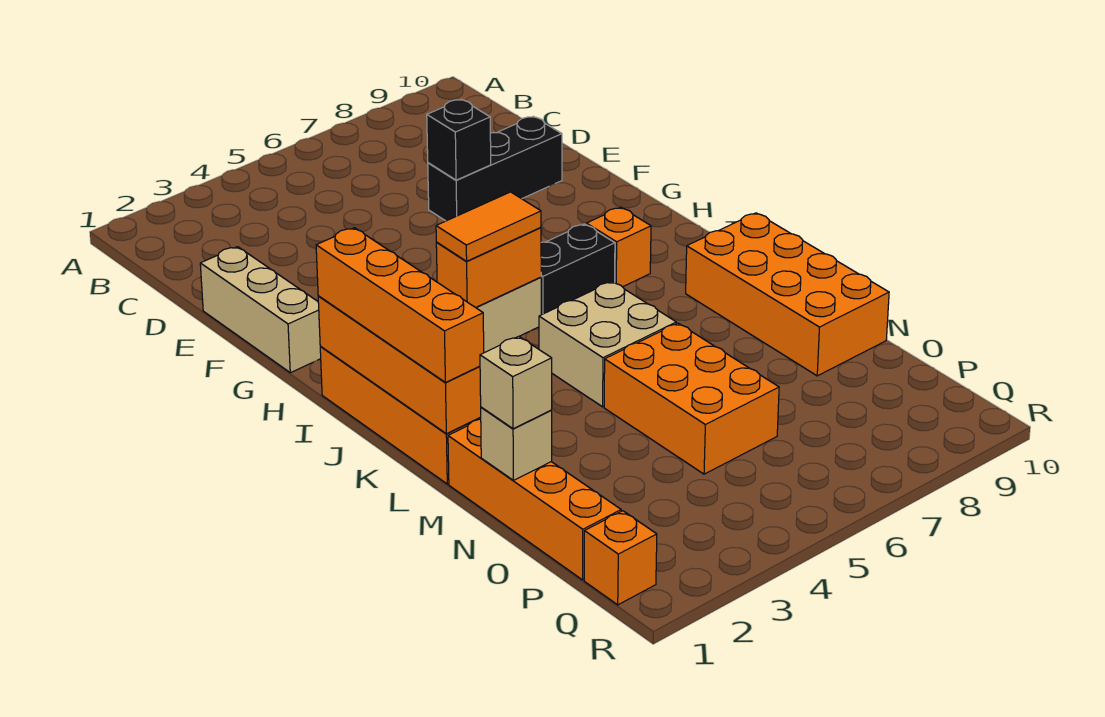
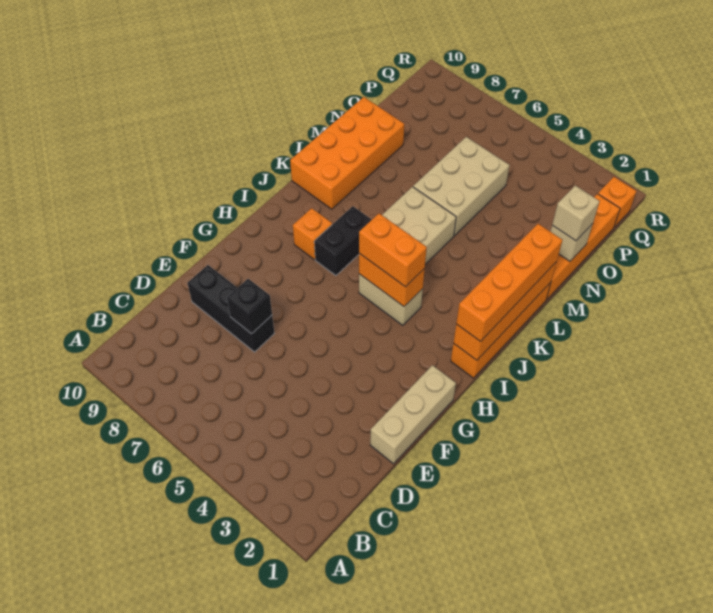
orange 1x2 tile [436,192,541,261] -> orange 1x2 brick [359,213,427,287]
black 1x2 brick [541,224,615,315] -> black 1x2 brick turned to [314,206,372,276]
orange 2x3 brick [604,323,779,474] -> tan 2x3 brick [413,137,510,236]

